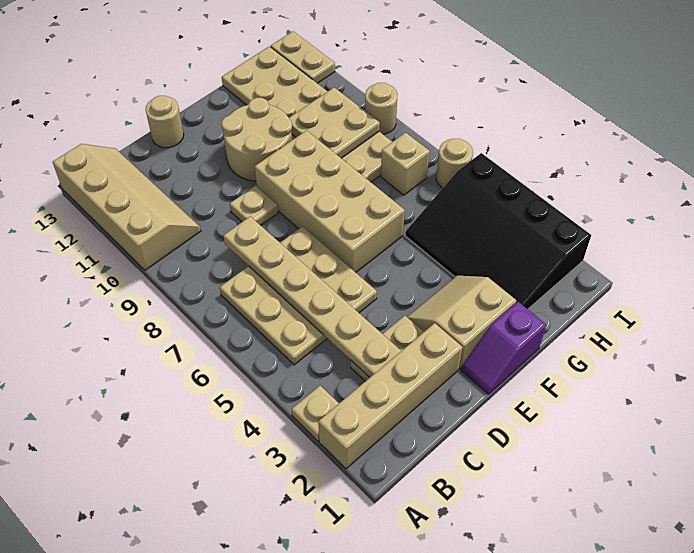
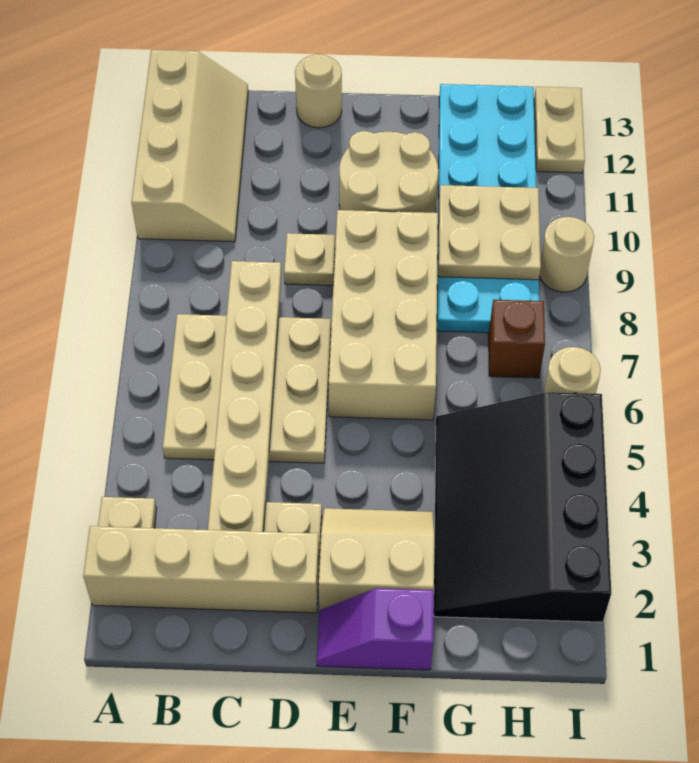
tan 2x6 plate [222,46,392,182] -> cyan 2x6 plate [437,84,539,333]
tan 1x1 brick [381,133,430,195] -> brown 1x1 brick [489,300,545,378]

